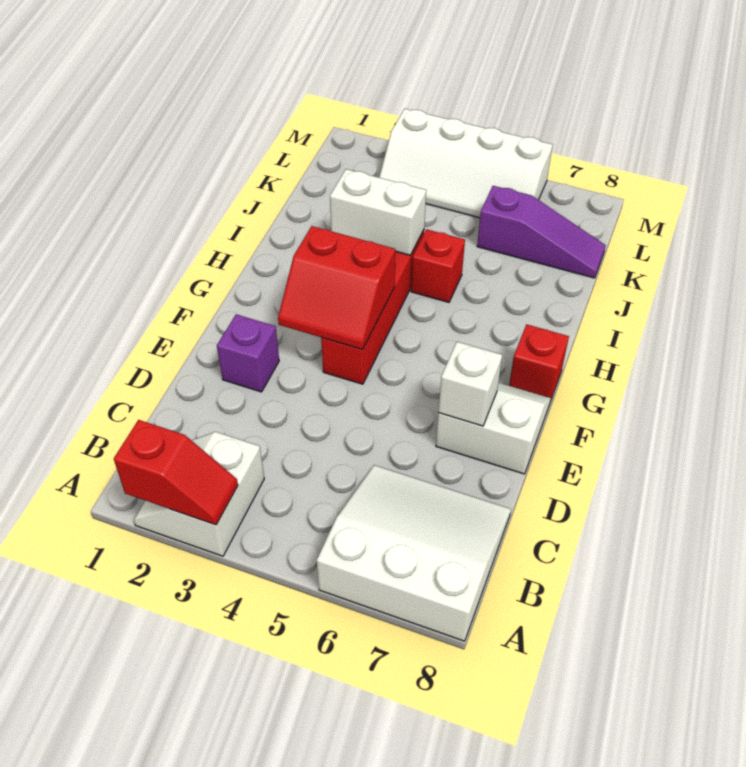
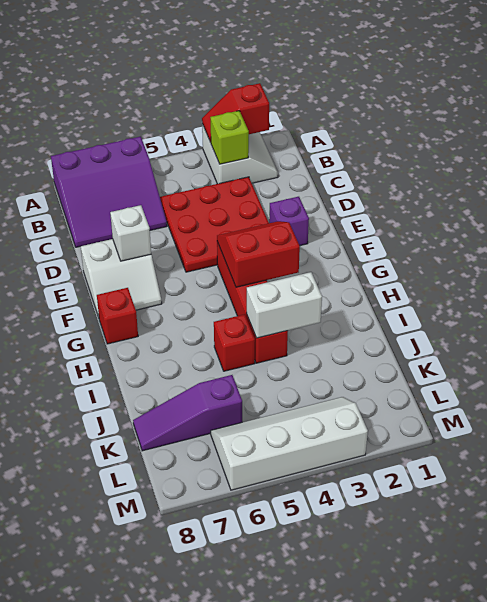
white 3x3 slope [317,465,511,641] -> purple 3x3 slope [51,137,167,247]
none -> lime 1x1 brick [210,111,249,164]
none -> red 3x3 plate [160,177,269,272]

